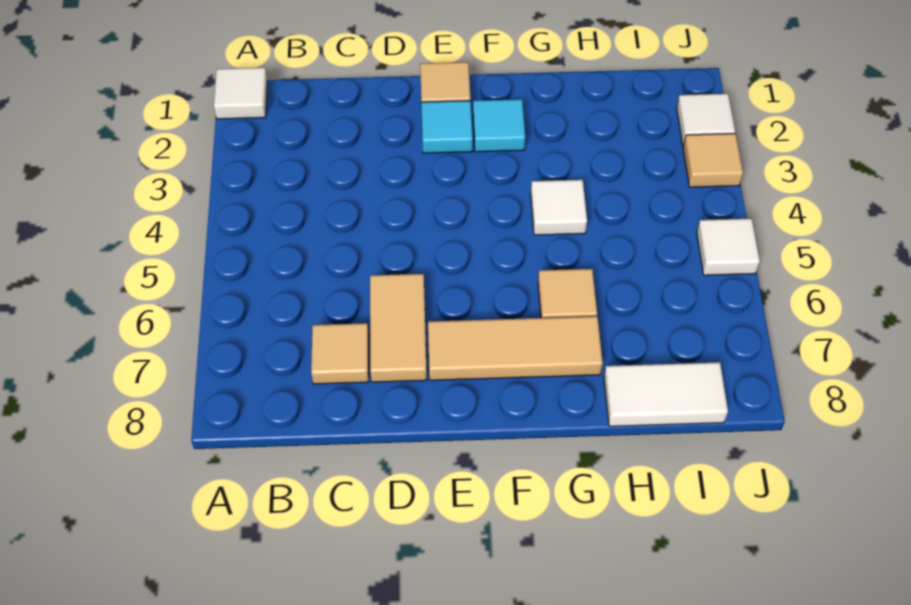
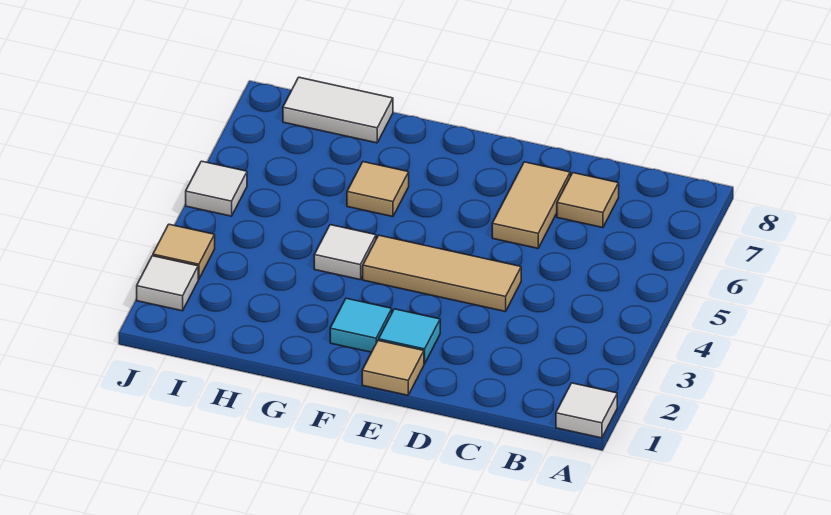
tan 1x3 tile [428,316,603,380] -> tan 1x3 tile moved to [363,235,521,312]

